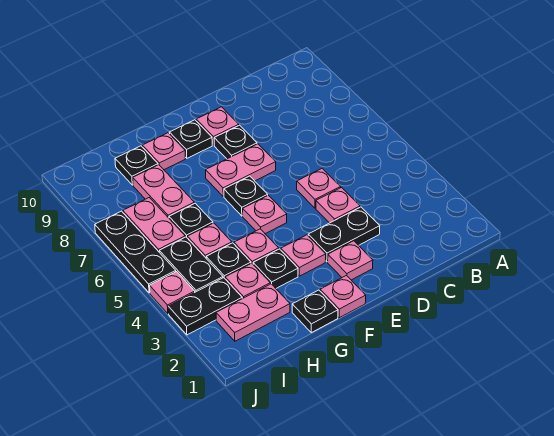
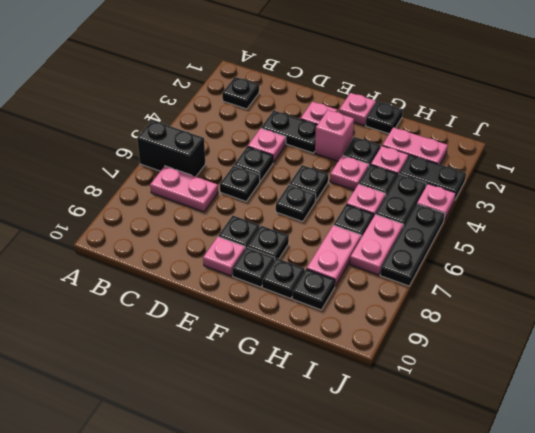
none -> black 1x2 brick [137,120,205,177]
none -> black 1x1 plate [222,77,259,109]
pink 1x1 plate [297,169,340,208] -> black 1x1 plate [234,146,273,181]
none -> black 1x1 plate [220,166,260,201]
pink 1x2 plate [206,144,276,197] -> pink 1x2 plate moved to [150,166,218,212]
pink 1x1 plate [281,235,326,276] -> pink 1x1 brick [315,110,354,161]
pink 1x1 plate [243,195,287,234] -> black 1x1 plate [289,165,328,201]
none -> black 1x1 plate [247,226,289,259]
pink 1x1 plate [142,133,185,170] -> black 1x1 plate [262,258,305,298]

